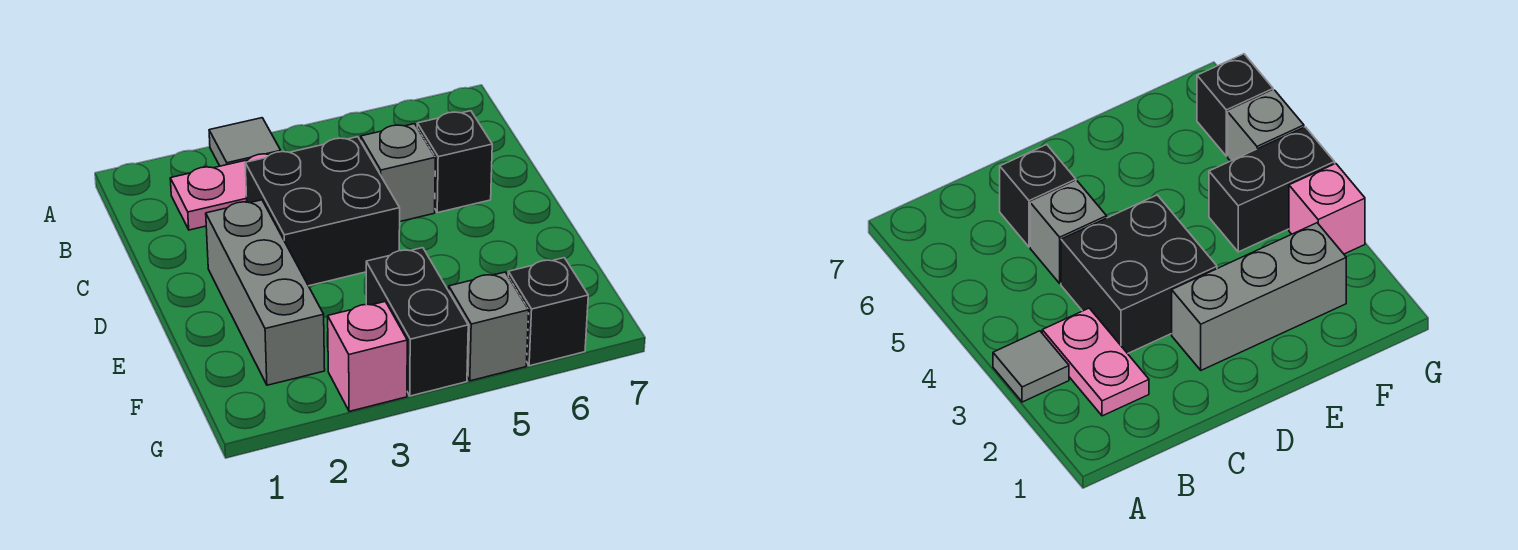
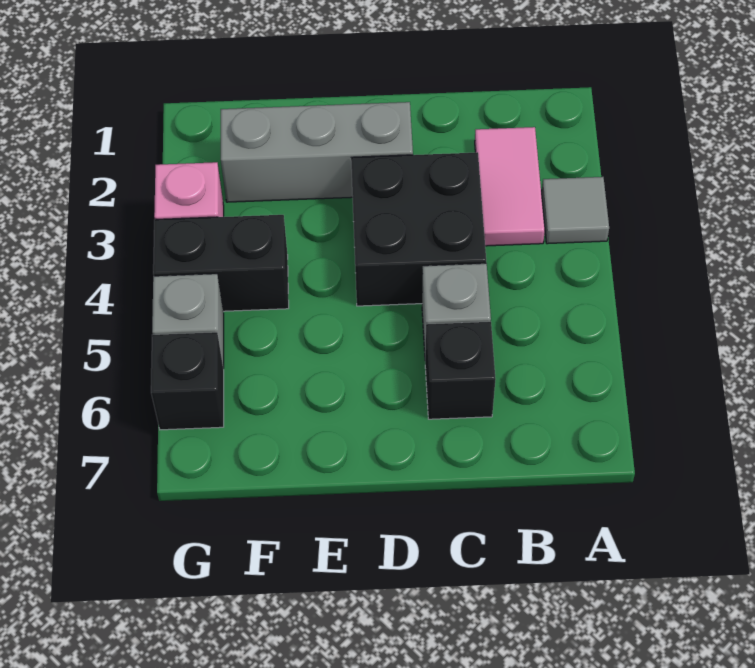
pink 1x2 plate [170,154,270,230] -> pink 1x2 tile [475,127,545,246]

